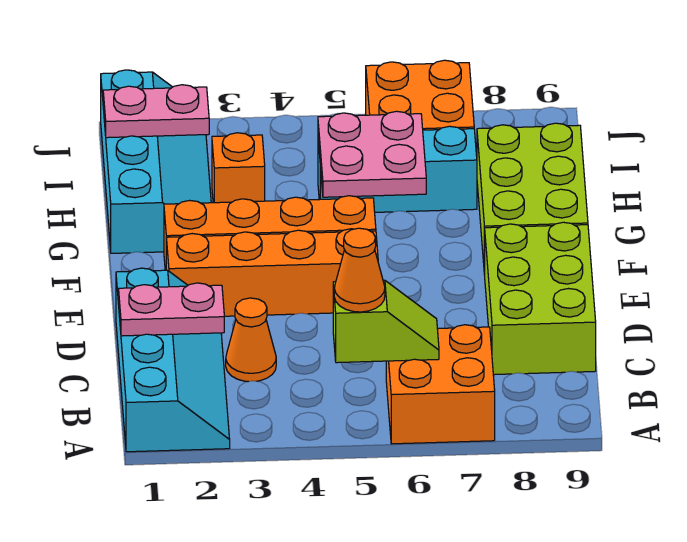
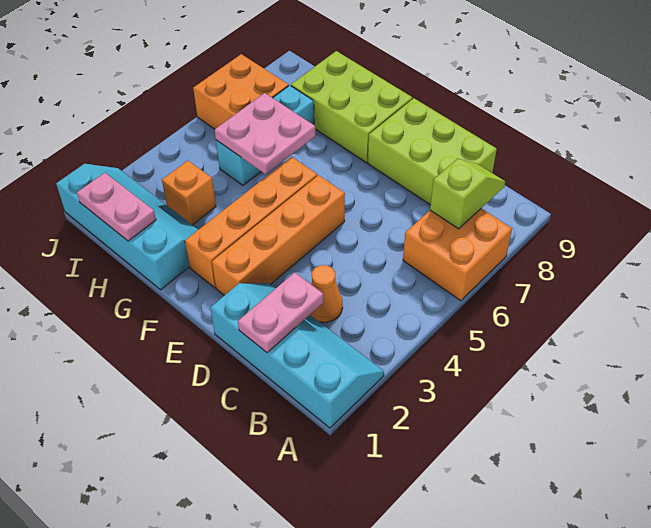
lime 1x2 slope [333,280,439,363] -> lime 1x2 slope moved to [430,159,505,229]
orange 1x1 cone [334,228,385,312] -> none
pink 1x2 plate [103,85,209,138] -> pink 1x2 plate turned to [77,173,156,241]

